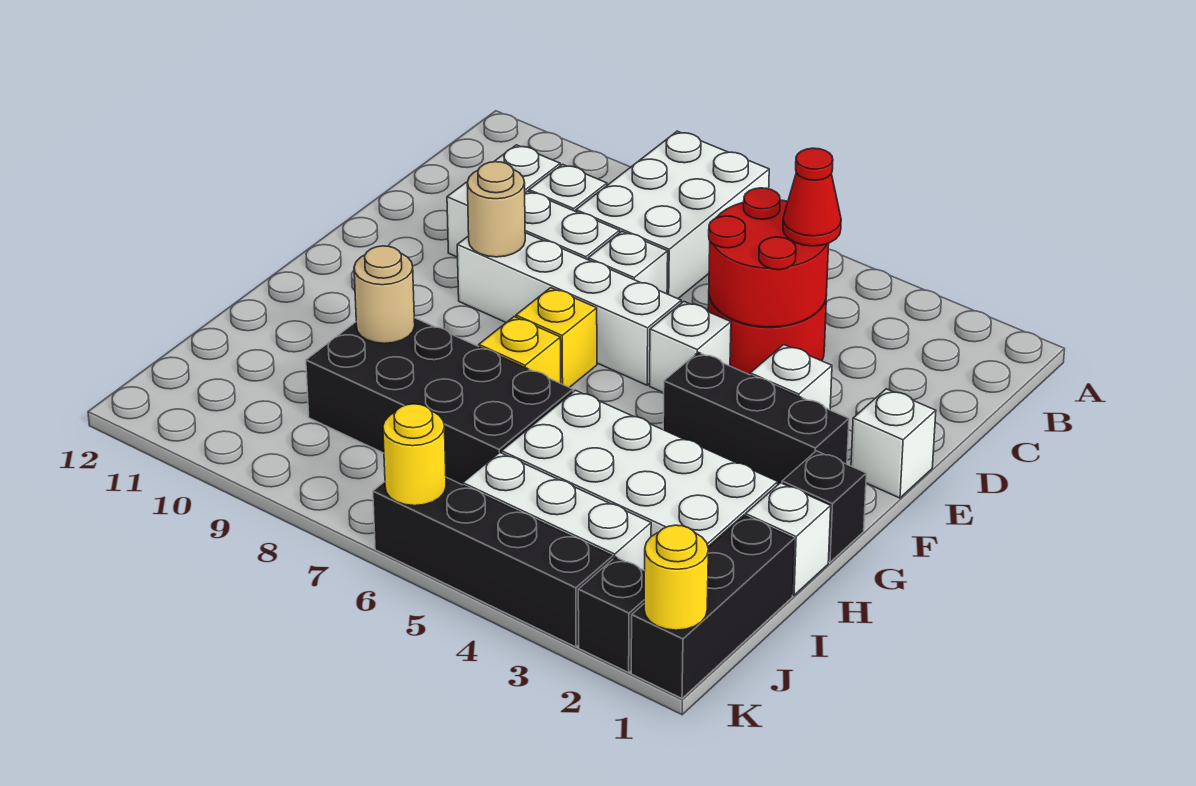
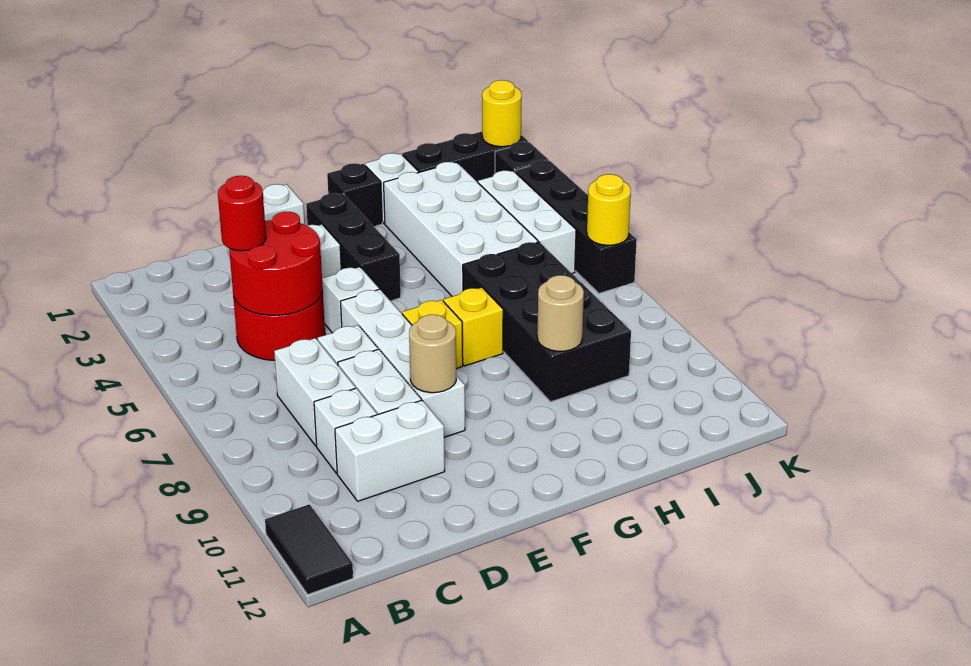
white 2x3 brick [576,131,769,299] -> white 1x2 brick [274,338,355,446]
none -> black 1x2 tile [265,504,353,594]
red 1x1 cone [783,148,841,246] -> red 1x1 round brick [218,176,266,251]

